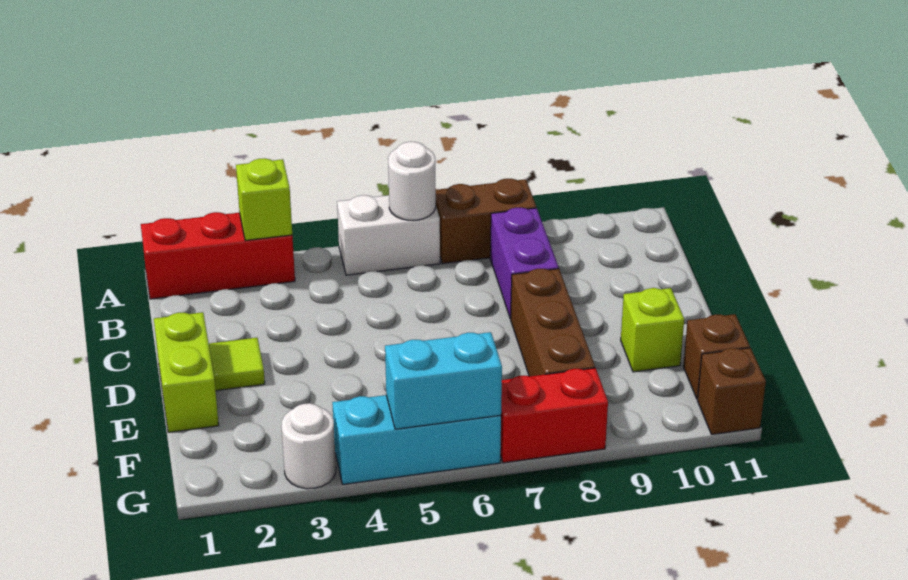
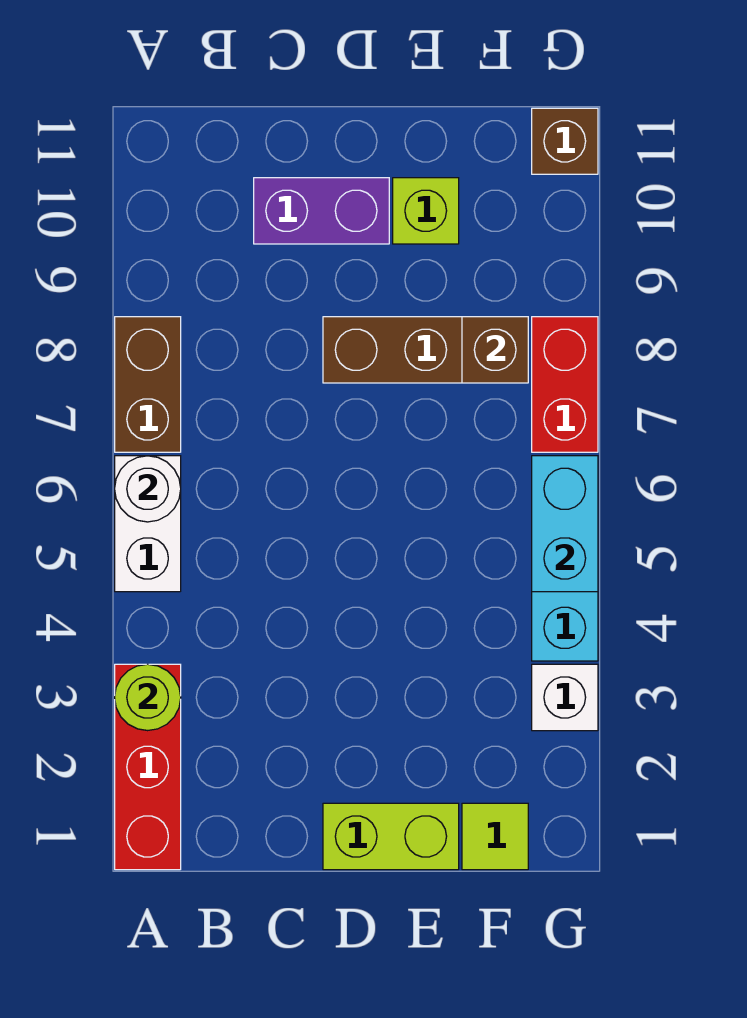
lime 1x1 brick [236,158,292,241] -> lime 1x1 round brick [115,664,181,731]
purple 1x2 brick [490,208,559,319] -> purple 1x2 brick moved to [254,178,389,244]
lime 1x1 tile [209,338,265,391] -> lime 1x1 tile moved to [462,803,528,870]
brown 1x1 brick [683,314,750,399] -> brown 1x1 brick moved to [462,317,528,383]
white 1x1 round brick [281,403,336,489] -> white 1x1 brick [532,664,598,731]

